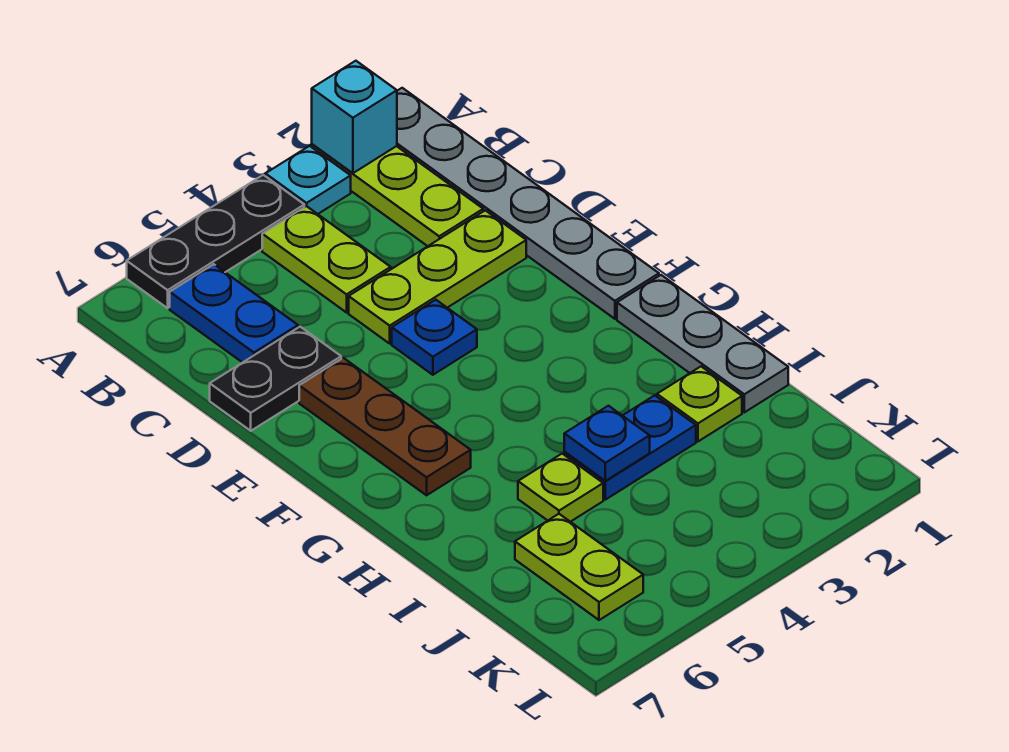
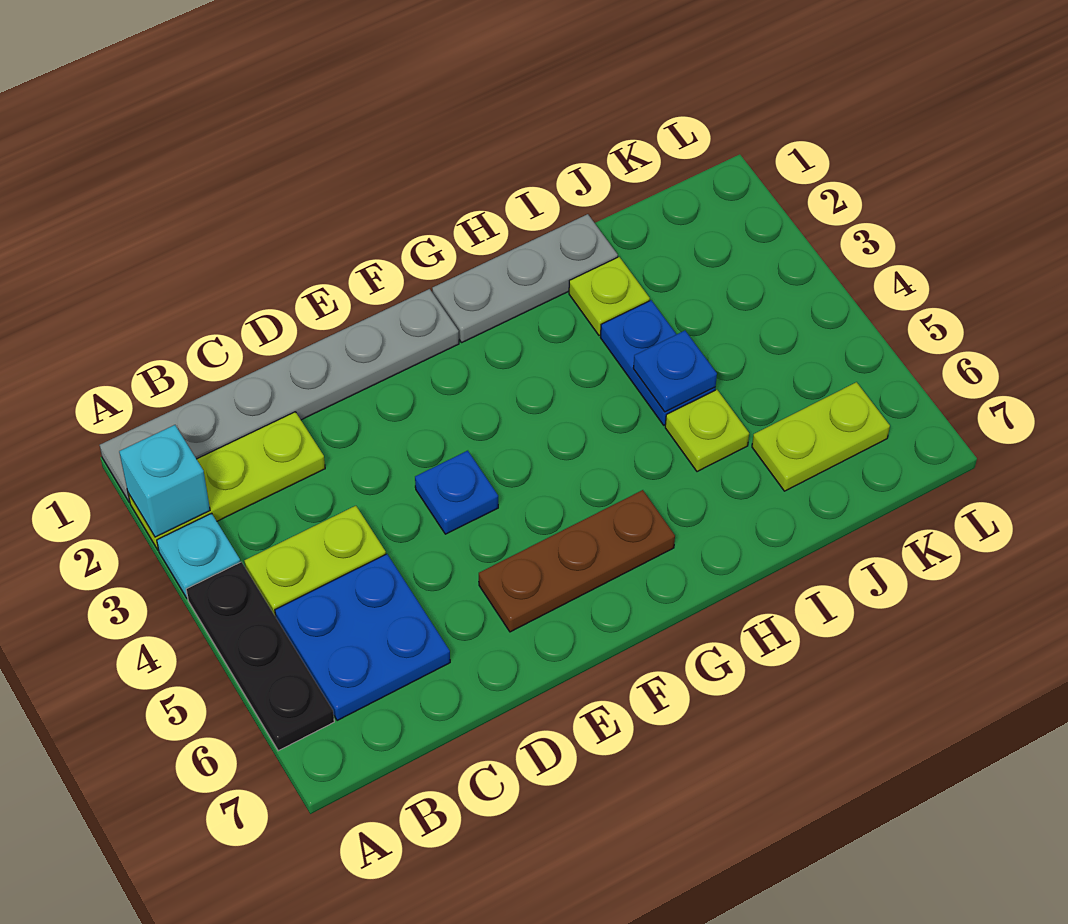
blue 1x2 plate [170,264,298,363] -> blue 2x2 plate [275,554,450,721]
lime 1x3 plate [349,210,526,343] -> none
black 1x2 plate [210,327,341,431] -> none

